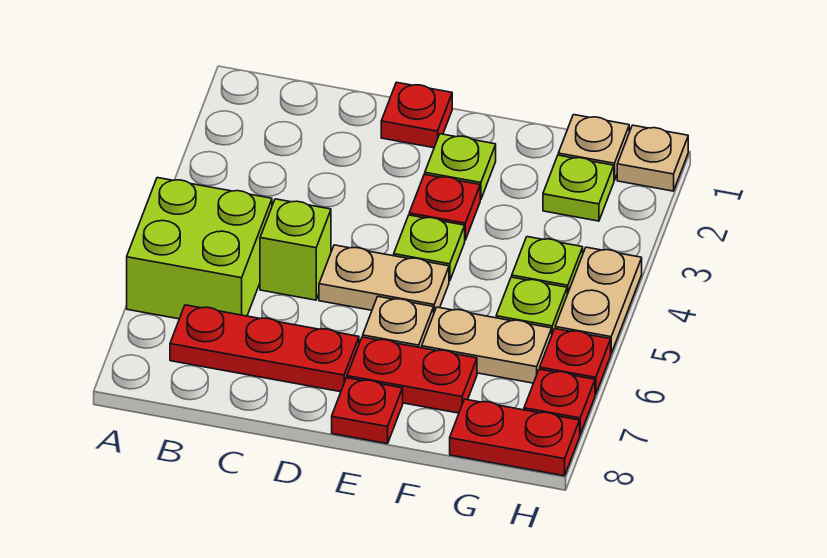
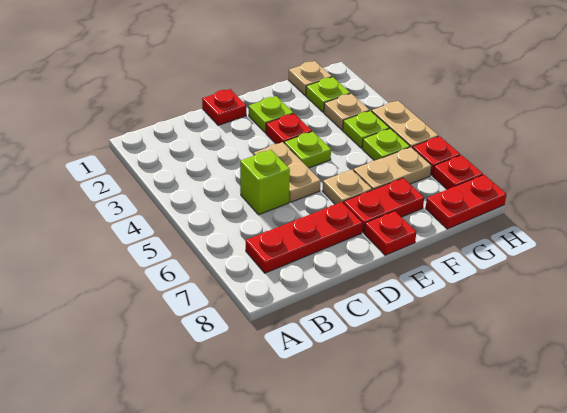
lime 2x2 brick [127,178,272,319] -> none
tan 1x2 plate [319,245,449,312] -> tan 1x2 plate turned to [254,142,321,202]
tan 1x1 plate [617,125,688,191] -> tan 1x1 plate moved to [324,94,369,130]

